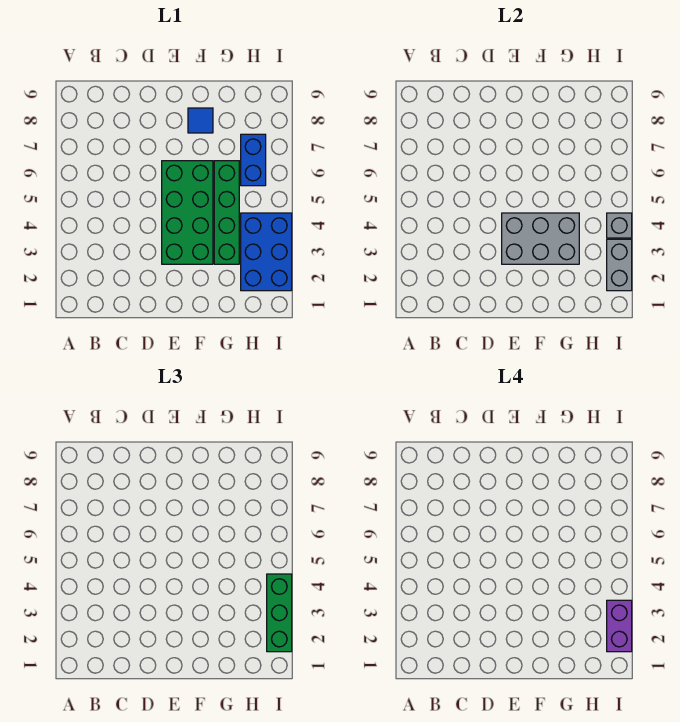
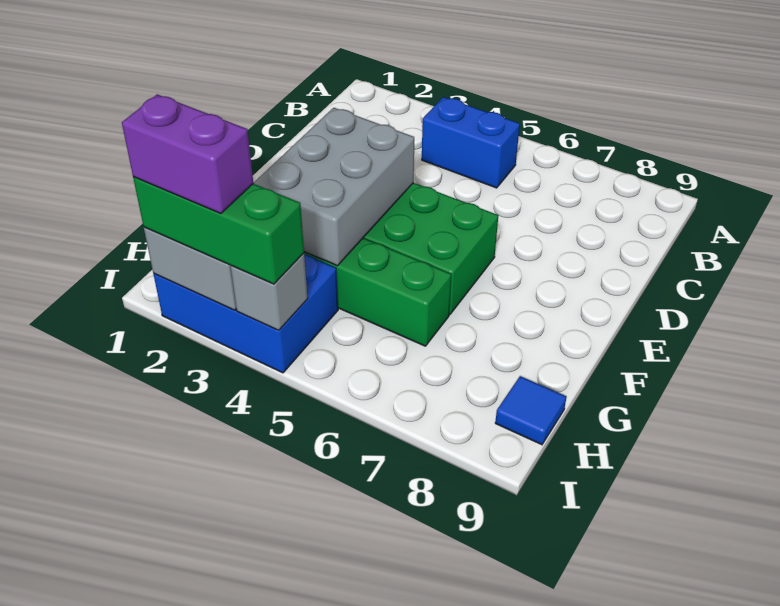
blue 1x1 tile [188,108,213,133] -> blue 1x1 tile moved to [495,376,567,445]
blue 1x2 brick [241,134,266,186] -> blue 1x2 brick moved to [422,97,520,188]

